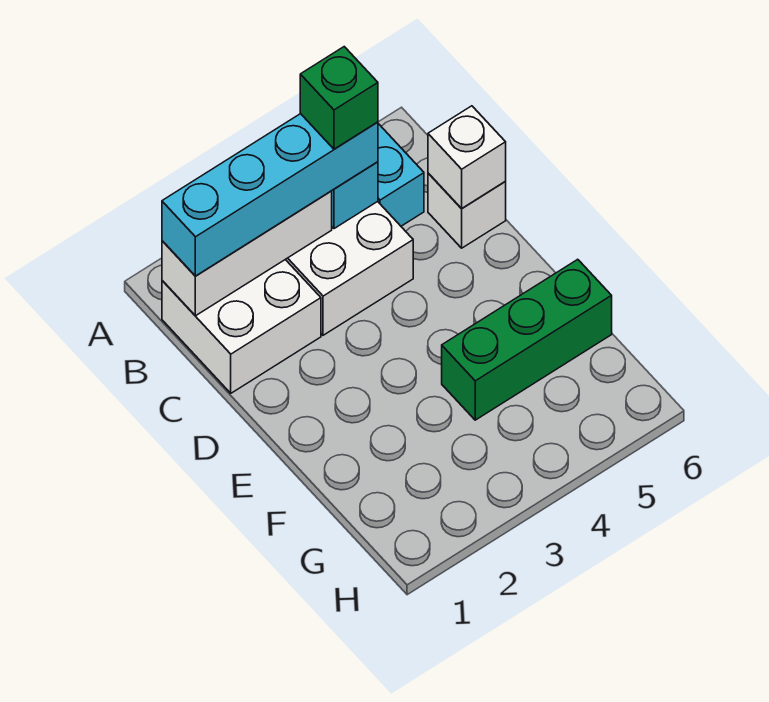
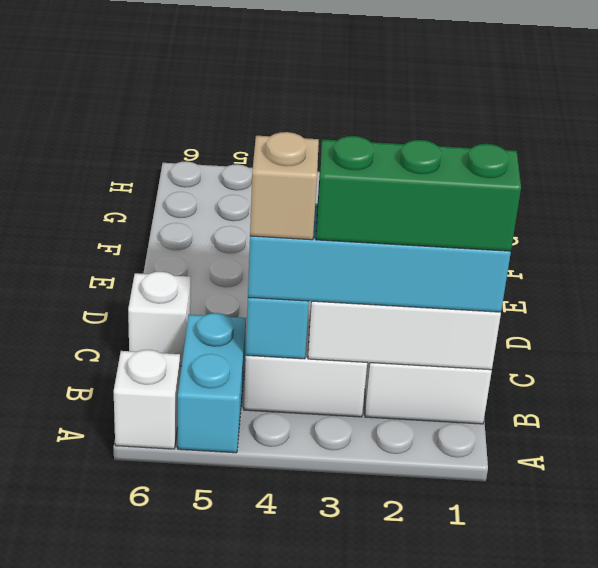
green 1x1 brick [300,47,378,149] -> tan 1x1 brick [250,132,319,240]
white 1x1 brick [428,106,506,209] -> white 1x1 brick moved to [114,350,180,449]
green 1x3 brick [442,259,612,420] -> green 1x3 brick moved to [316,136,521,251]

